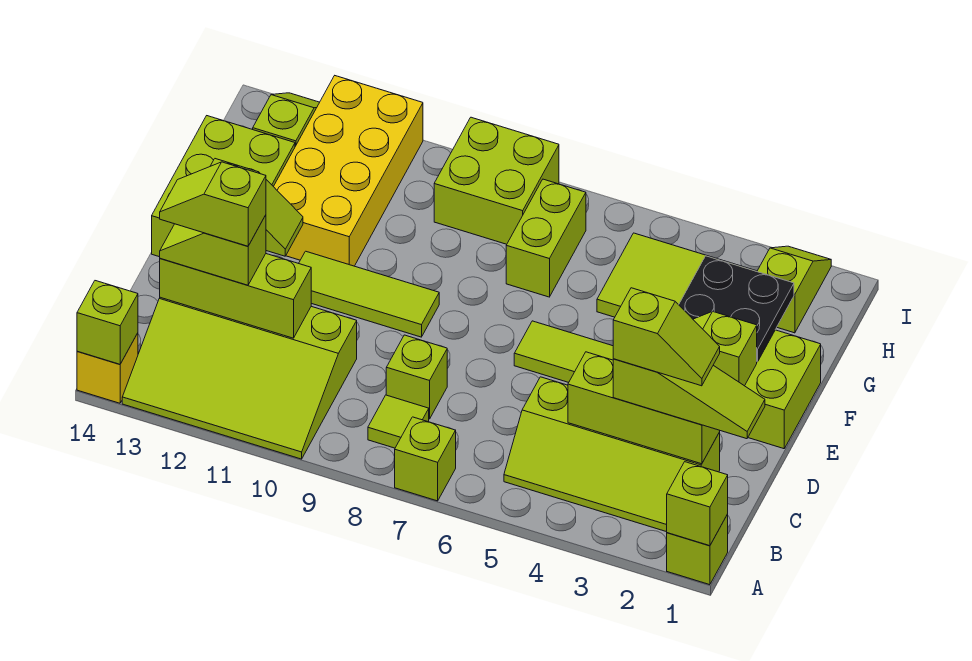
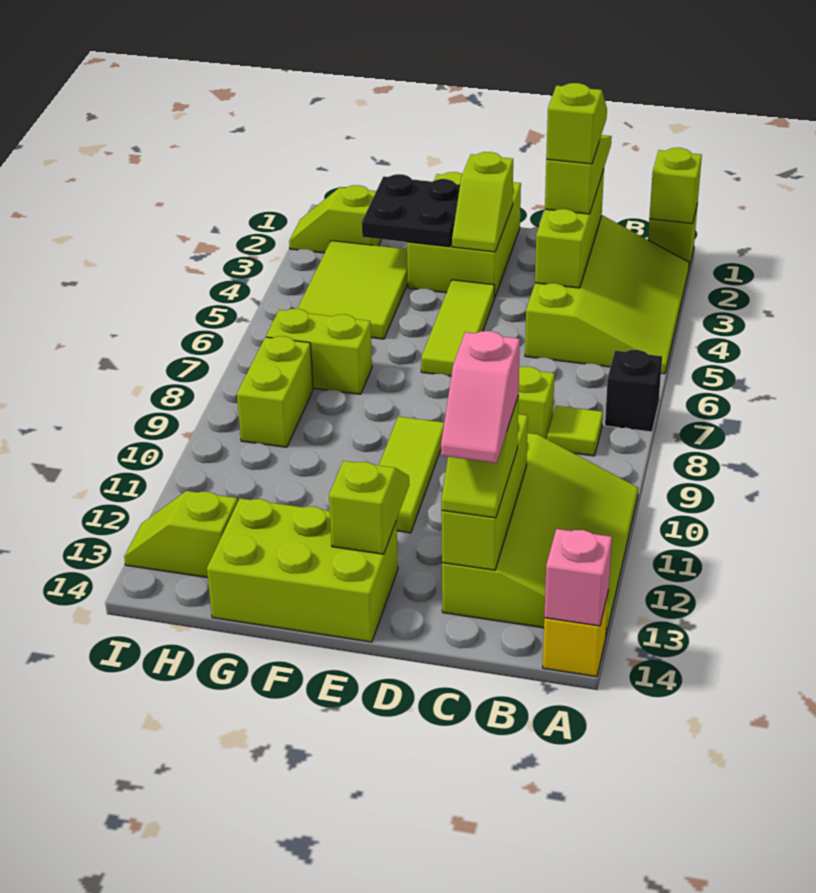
lime 1x1 brick [395,417,456,501] -> black 1x1 brick [605,350,662,432]
lime 1x1 brick [77,281,138,364] -> pink 1x1 brick [544,529,612,626]
lime 2x4 slope [504,377,720,532] -> lime 3x4 slope [525,215,689,374]
lime 1x2 slope [160,162,266,246] -> pink 1x2 slope [441,331,520,463]
yellow 2x4 brick [274,76,423,266] -> none
lime 2x2 brick [434,117,559,244] -> lime 1x2 brick [237,336,313,447]

